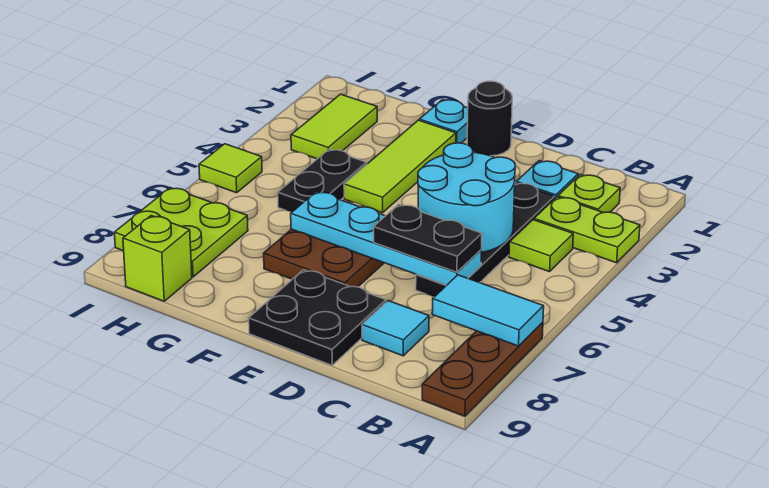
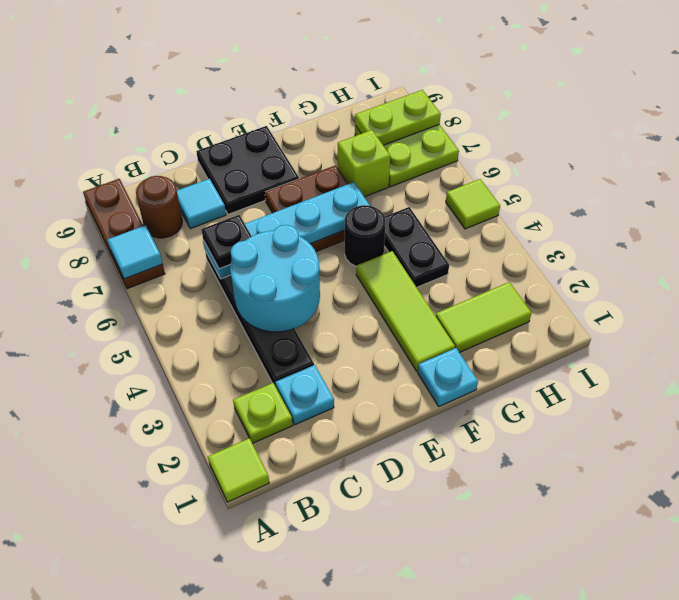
lime 1x2 plate [534,197,640,263] -> lime 1x2 plate moved to [355,90,441,145]
cyan 1x2 tile [432,275,544,346] -> cyan 1x1 tile [108,225,162,279]
lime 1x1 tile [509,220,573,272] -> lime 1x1 tile moved to [208,438,269,502]
none -> brown 1x1 round brick [136,176,182,238]
black 1x2 plate [374,204,482,272] -> black 1x1 plate [201,215,252,269]
black 1x1 round brick [467,81,512,156] -> black 1x1 round brick moved to [344,205,385,267]
lime 1x2 tile [291,94,377,159] -> lime 1x2 tile turned to [436,282,531,353]
lime 1x1 brick [123,216,192,301] -> lime 1x1 brick moved to [338,130,390,197]

